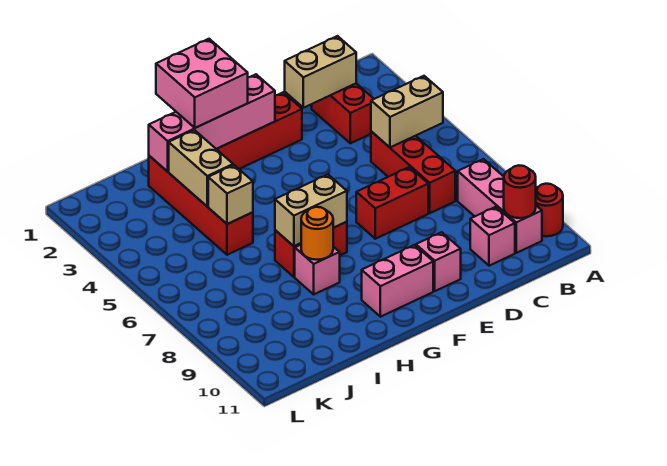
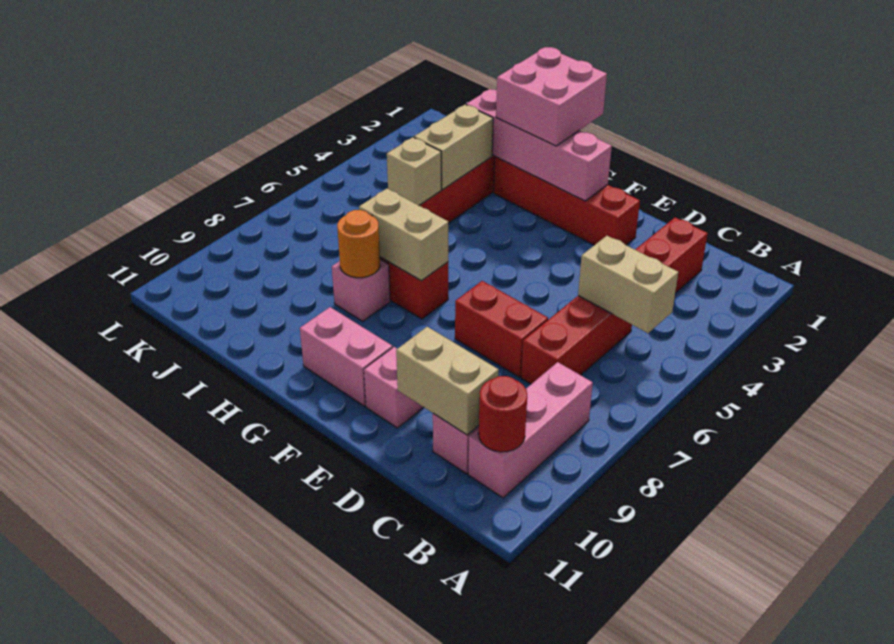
red 1x1 round brick [536,184,563,236] -> none
tan 1x2 brick [285,36,356,108] -> tan 1x2 brick moved to [396,327,498,435]

